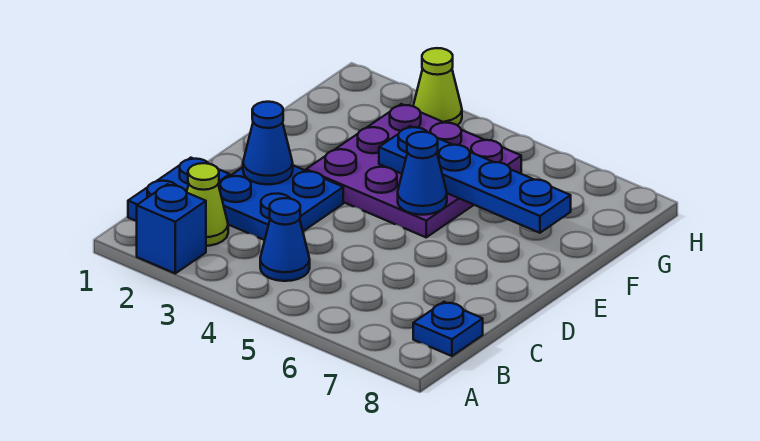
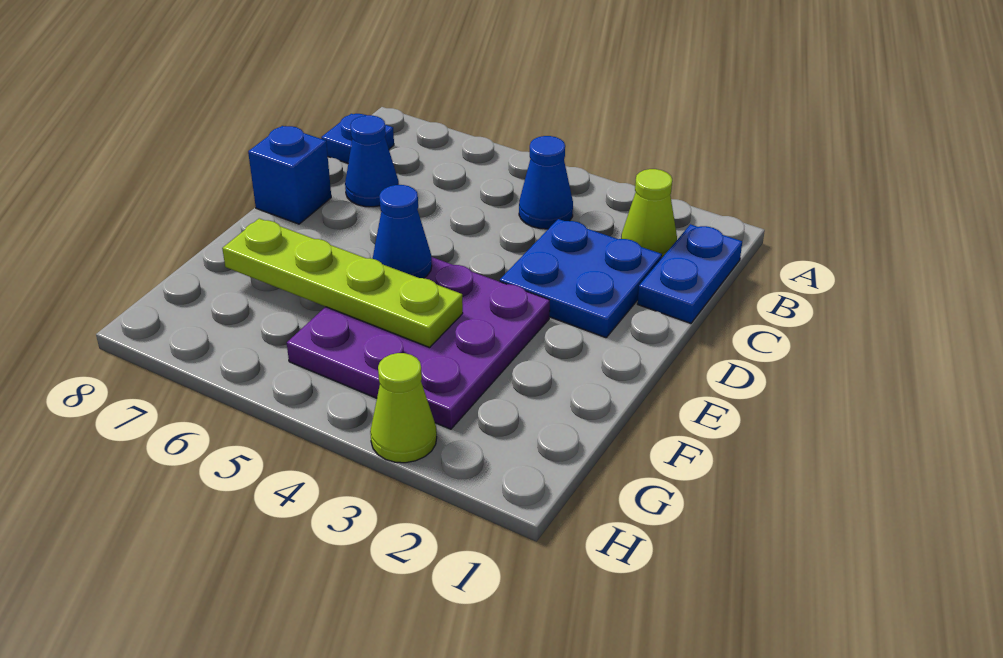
blue 1x1 brick [137,184,206,273] -> blue 1x1 brick moved to [248,126,331,224]
blue 1x1 cone [243,102,293,184] -> blue 1x1 cone moved to [345,115,399,207]
blue 1x4 plate [379,126,571,233] -> lime 1x4 plate [222,218,463,347]

